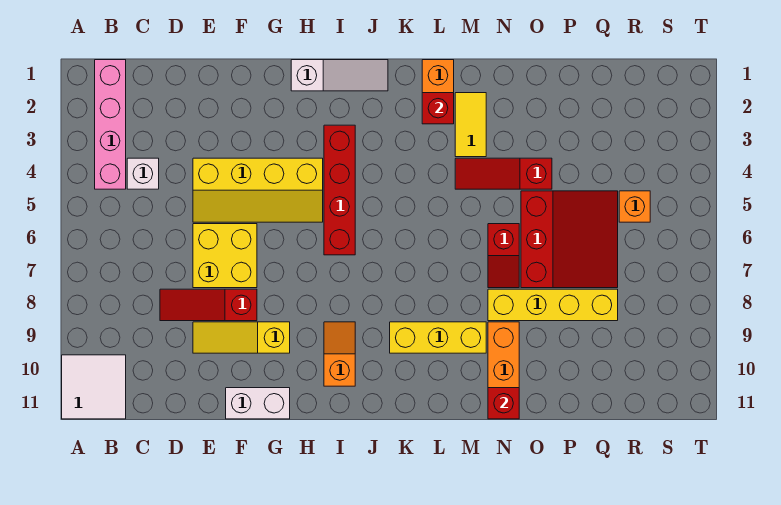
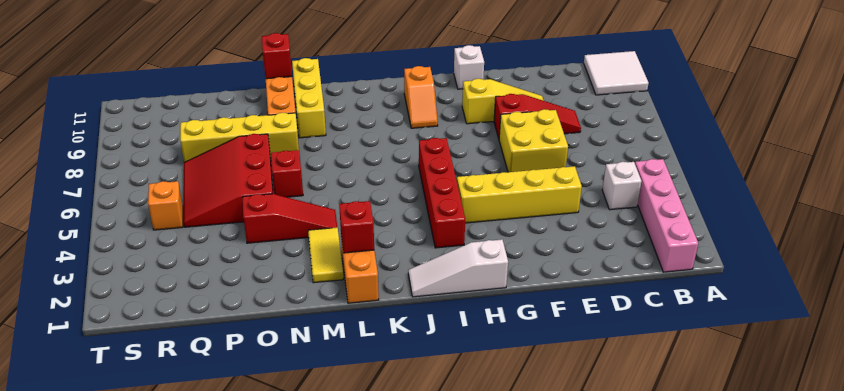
white 1x2 brick [226,388,290,419] -> white 1x1 brick [454,45,484,89]
yellow 1x3 brick [390,322,486,353] -> yellow 1x3 brick turned to [292,58,326,138]

